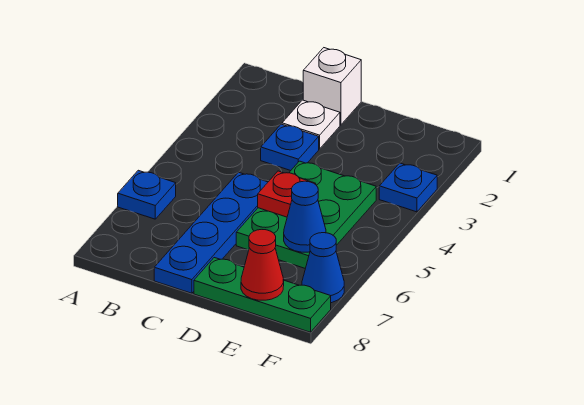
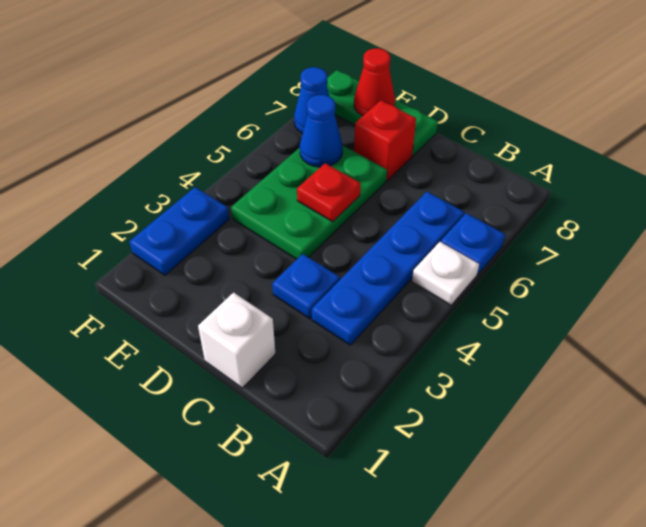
white 1x1 plate [282,100,340,149] -> white 1x1 plate moved to [412,242,479,305]
blue 1x4 plate [154,172,268,293] -> blue 1x4 plate moved to [312,192,464,345]
none -> red 1x1 brick [354,100,416,181]
blue 1x1 plate [379,163,437,212] -> blue 1x2 plate [129,187,229,275]

